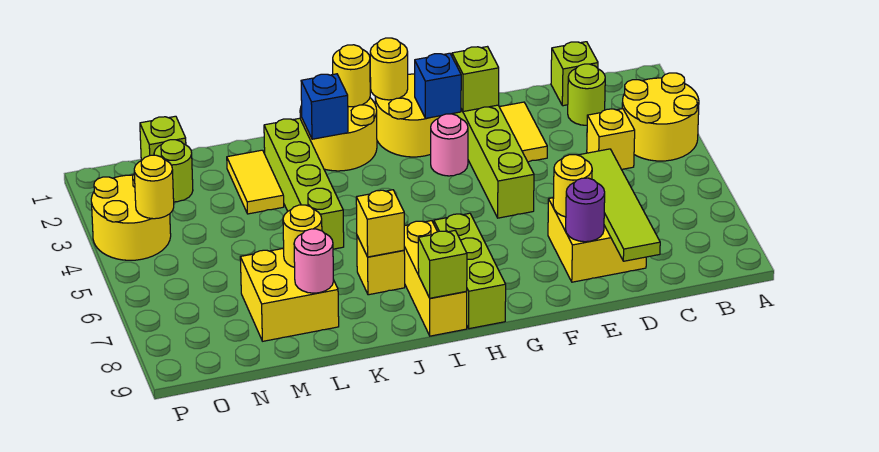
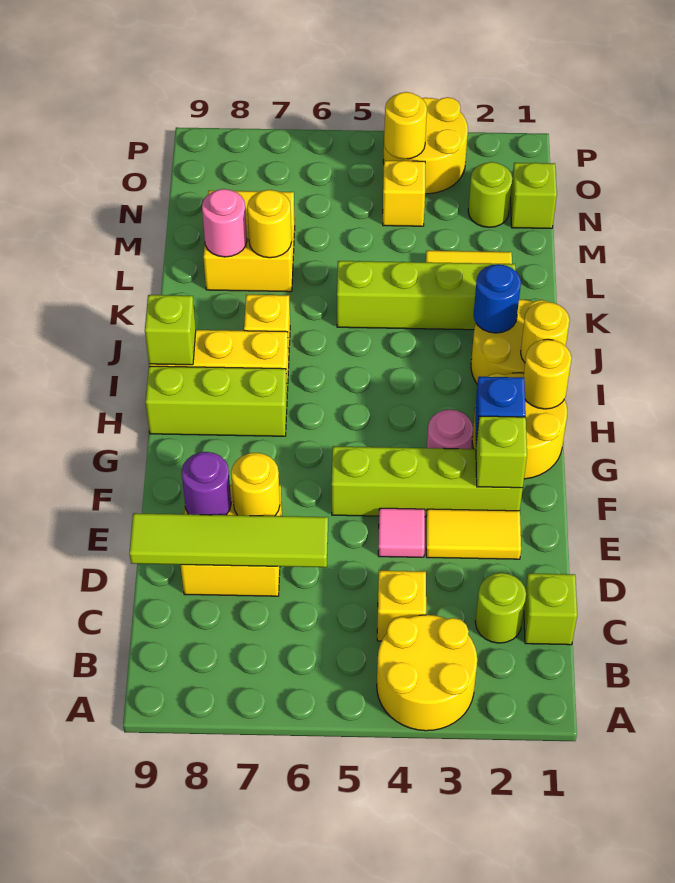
none -> pink 1x1 tile [378,508,425,557]
blue 1x1 brick [301,74,348,139] -> blue 1x1 round brick [474,264,521,333]
yellow 1x1 brick [356,190,404,257] -> yellow 1x1 brick moved to [383,161,425,226]

